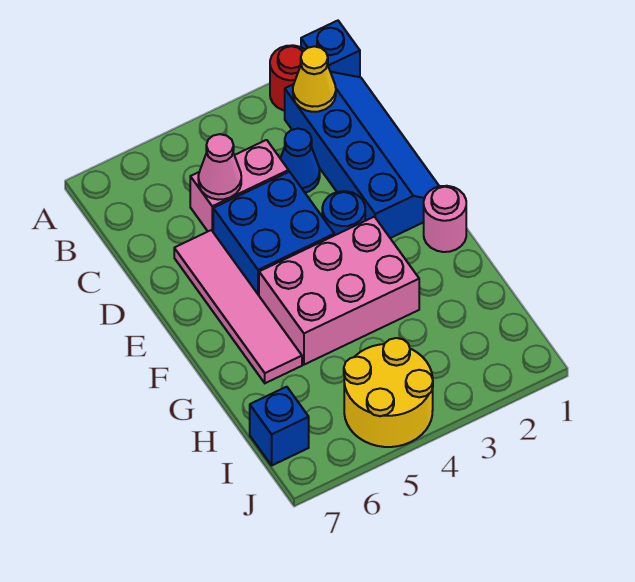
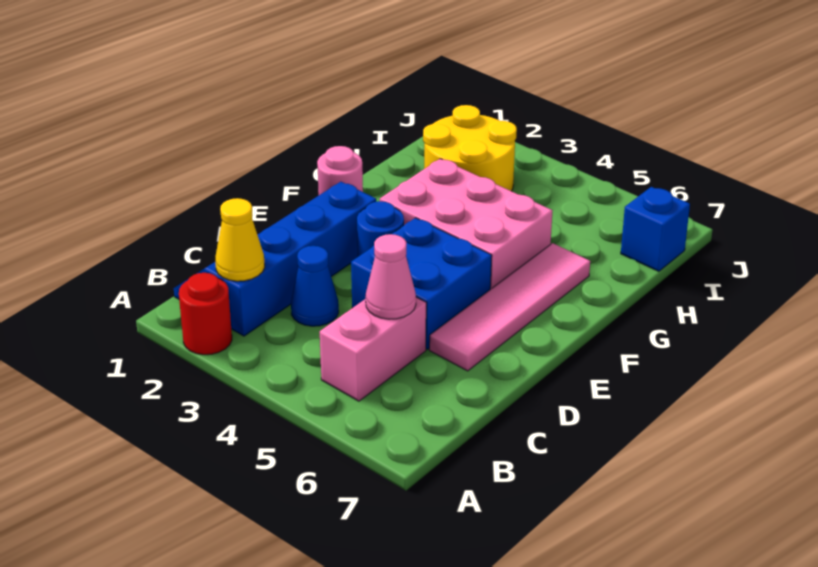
blue 1x1 brick [301,21,360,77] -> none
pink 1x2 brick [190,140,289,231] -> pink 1x2 brick turned to [320,297,426,401]
yellow 2x2 round brick [344,338,433,447] -> yellow 2x2 round brick moved to [423,105,517,191]

